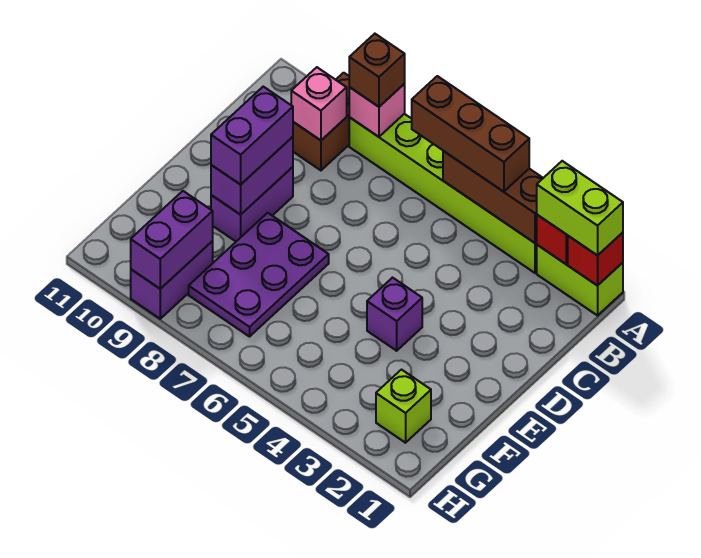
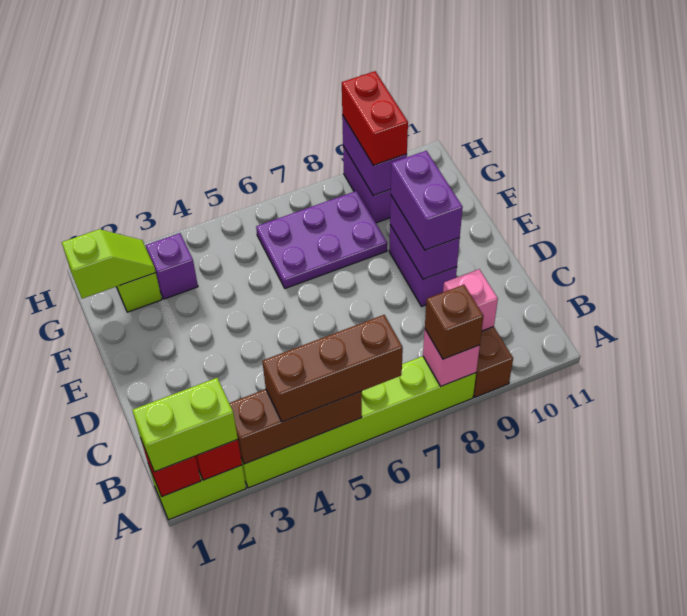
purple 1x1 brick [367,278,422,351] -> purple 1x1 brick moved to [146,233,198,299]
purple 2x3 plate [189,213,329,337] -> purple 2x3 plate turned to [256,191,387,288]
none -> lime 1x2 slope [62,229,156,299]
none -> red 1x2 brick [342,71,408,165]

